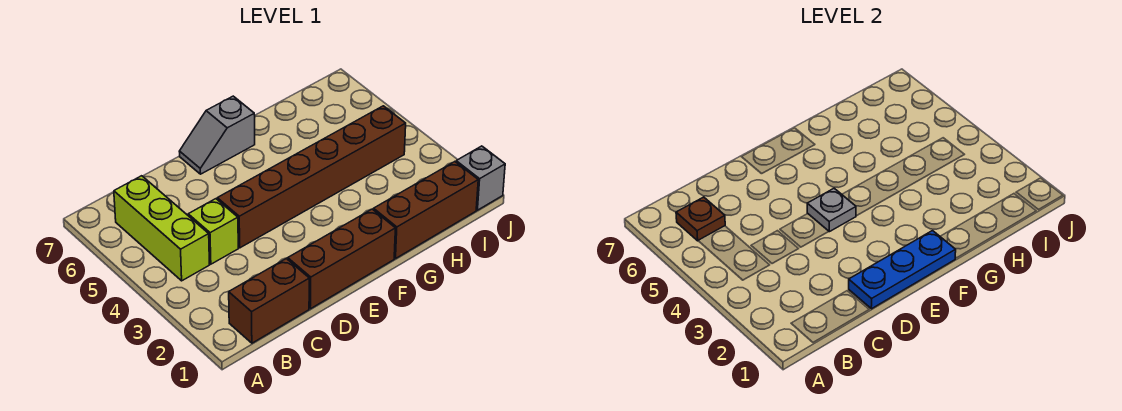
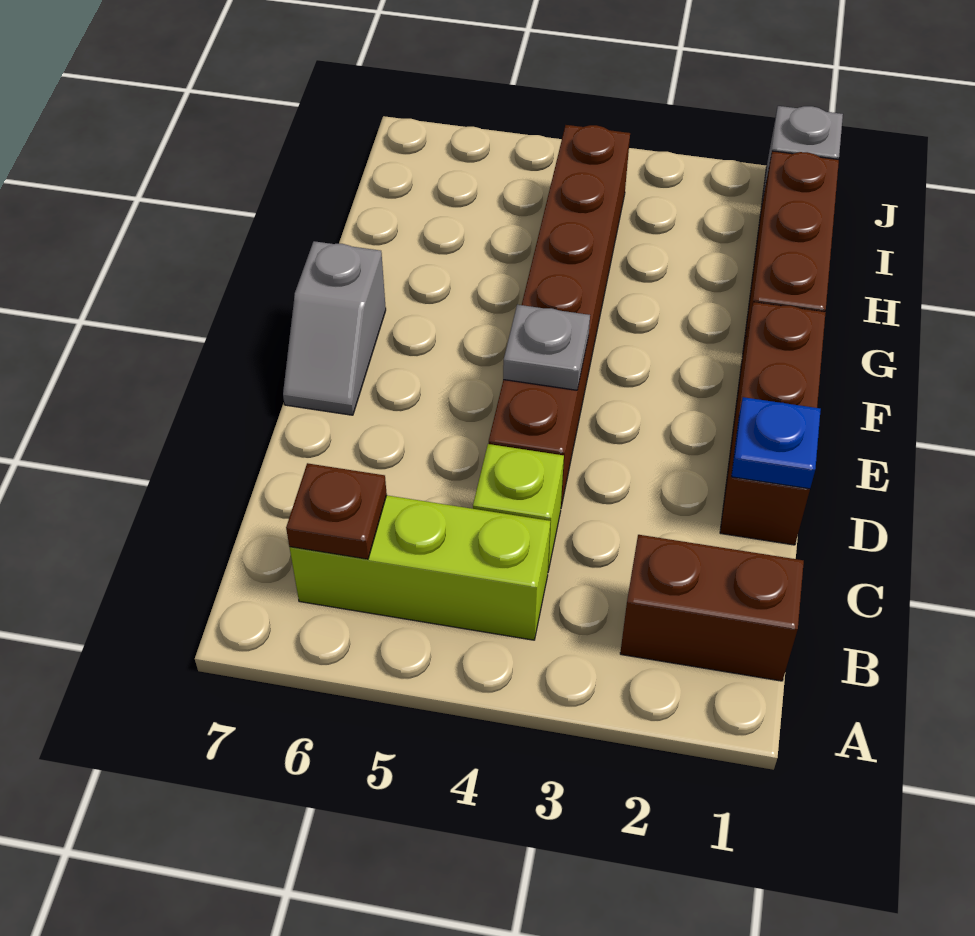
brown 1x2 brick [229,259,309,343] -> brown 1x2 brick turned to [620,535,804,681]
blue 1x3 plate [849,231,956,309] -> blue 1x1 plate [731,397,821,489]

